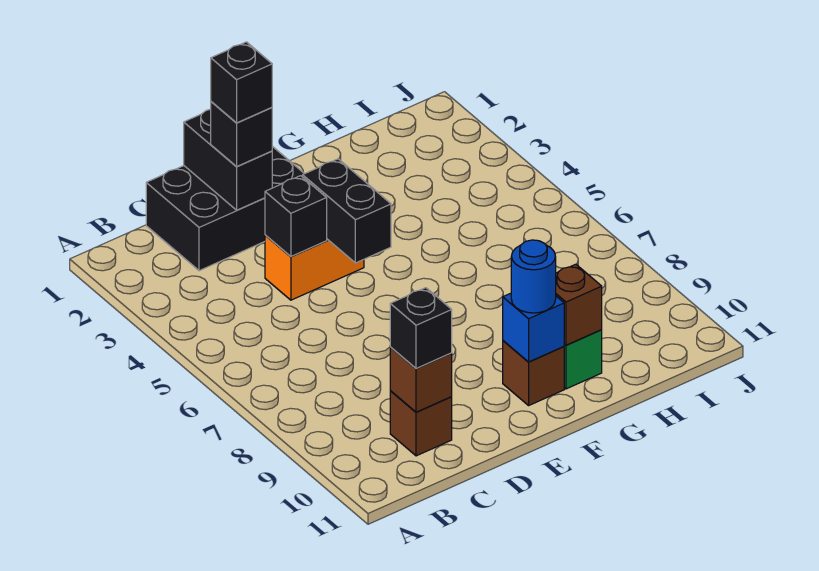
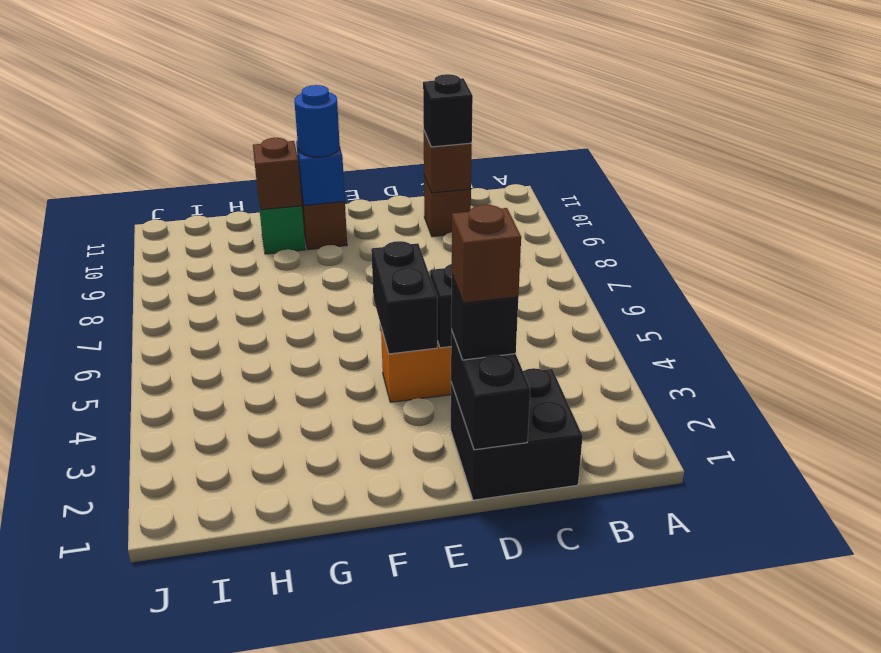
black 2x3 brick [146,146,304,271] -> black 2x2 brick [451,368,583,500]
black 1x1 brick [211,42,272,123] -> brown 1x1 brick [452,205,521,303]

